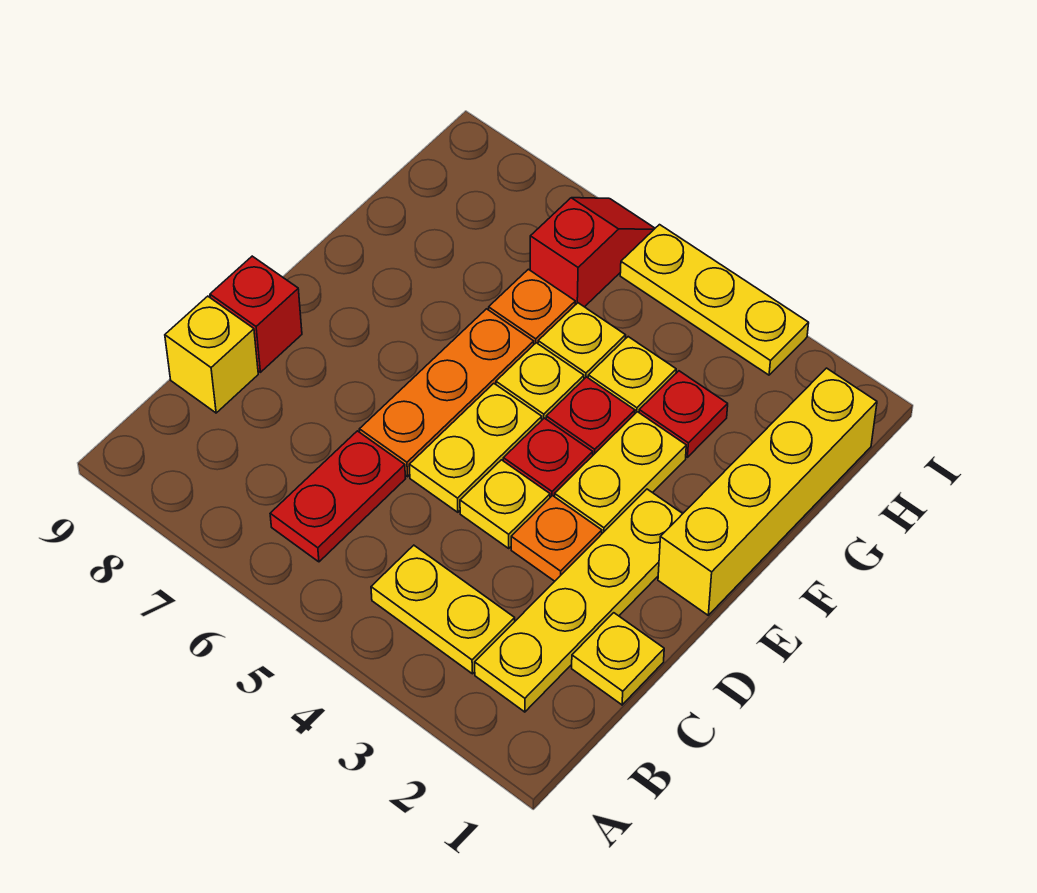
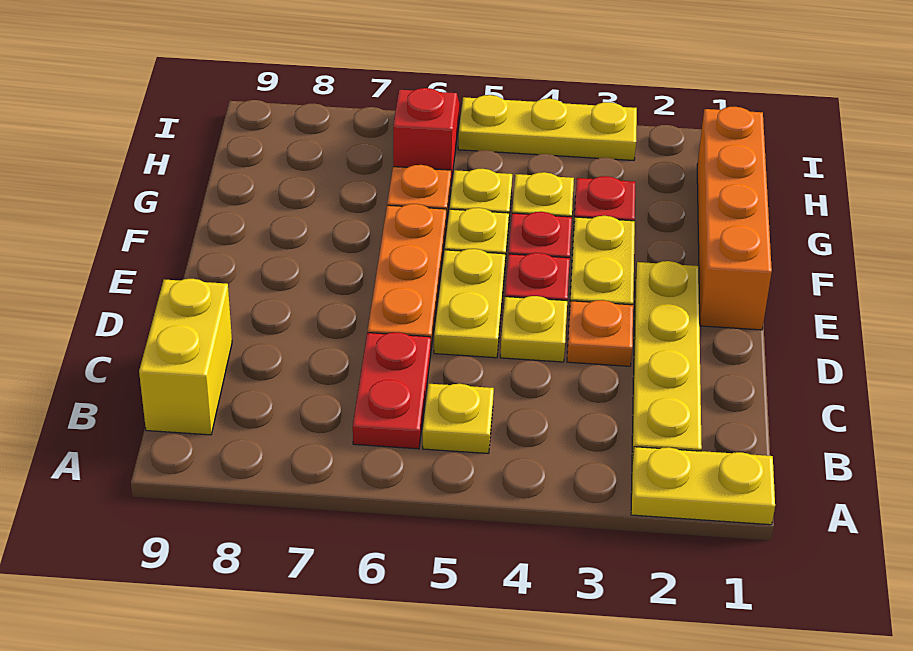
yellow 1x2 plate [371,545,515,674] -> yellow 1x2 plate moved to [631,447,775,525]
yellow 1x1 plate [572,613,664,705] -> yellow 1x1 plate moved to [423,384,494,454]
yellow 1x1 brick [165,296,258,413] -> yellow 1x2 brick [139,279,232,435]
red 1x1 brick [210,256,302,372] -> none
yellow 1x4 brick [658,368,877,615] -> orange 1x4 brick [697,107,772,330]

